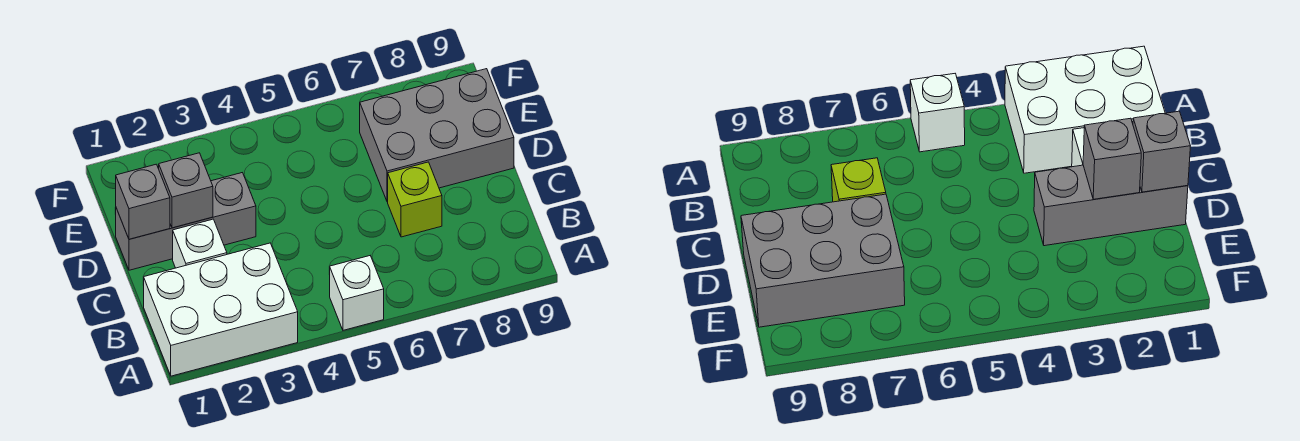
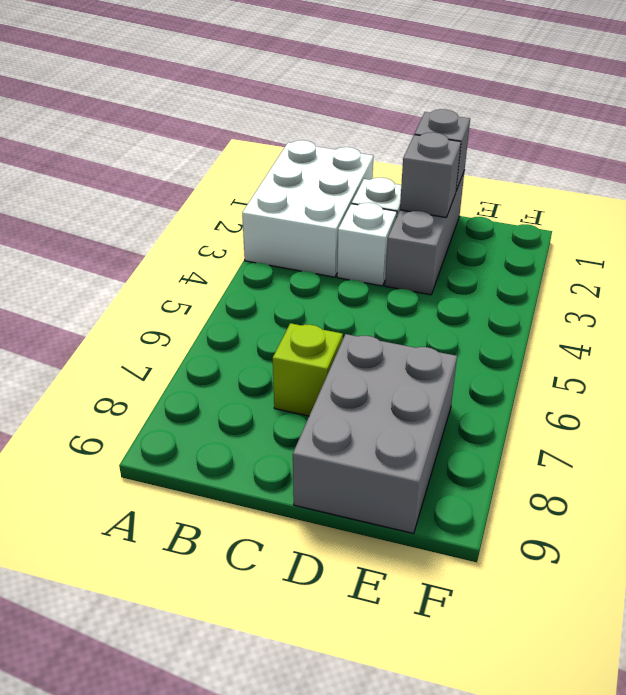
white 1x1 brick [330,256,384,330] -> white 1x1 brick moved to [337,203,397,286]

